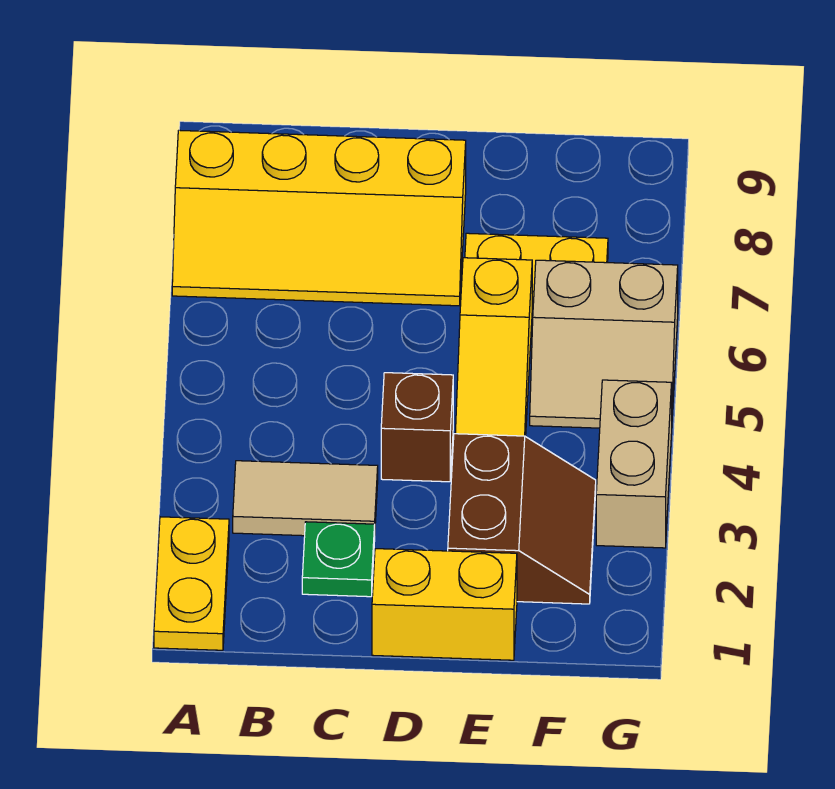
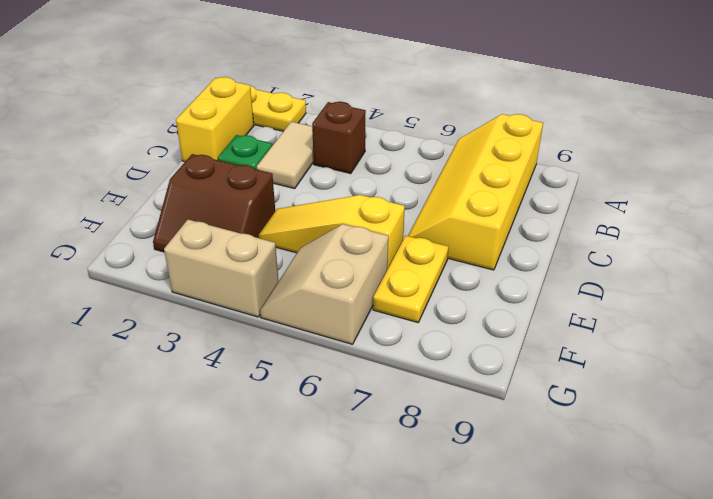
yellow 1x2 brick [372,549,517,660] -> yellow 1x2 brick moved to [176,77,254,162]
brown 1x1 brick [381,373,453,482] -> brown 1x1 brick moved to [312,102,366,174]

